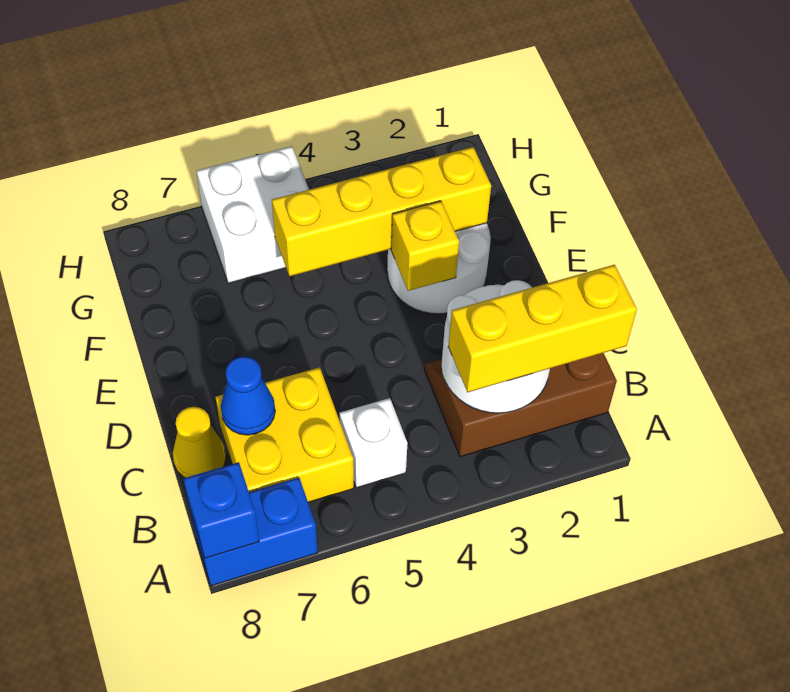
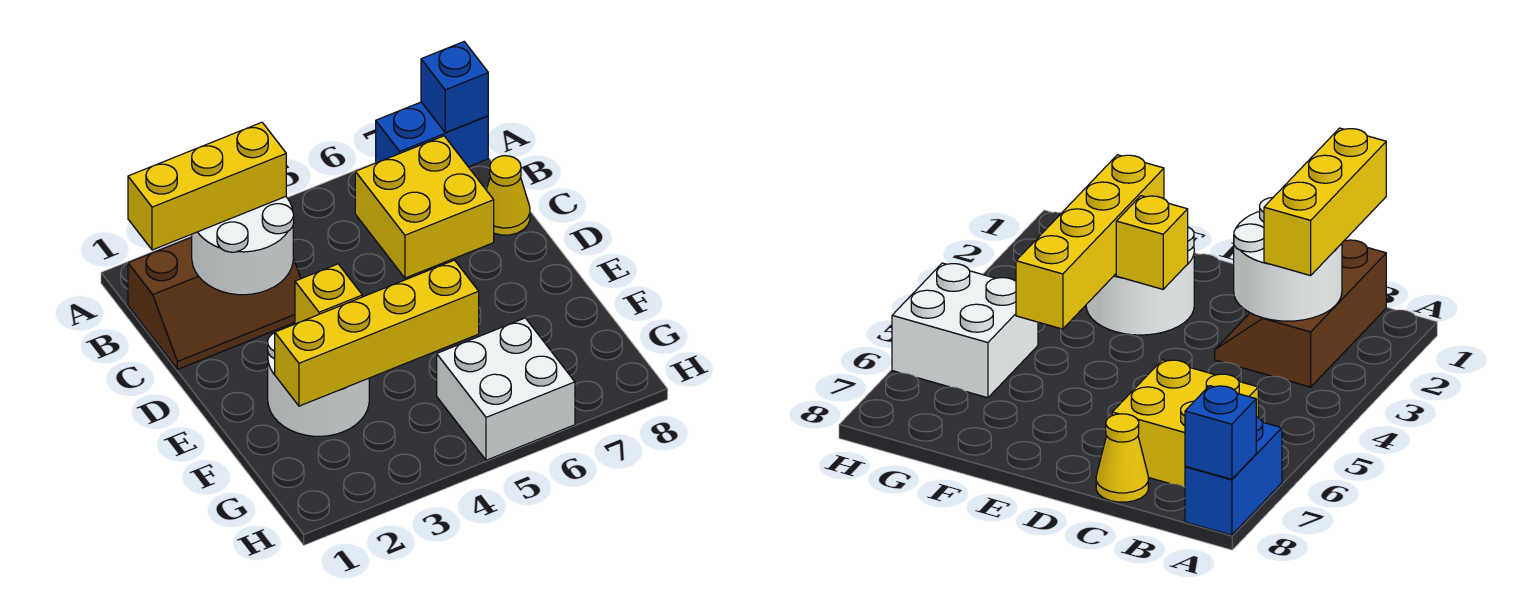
white 1x1 brick [339,398,407,488] -> none
blue 1x1 cone [221,356,275,435] -> none

